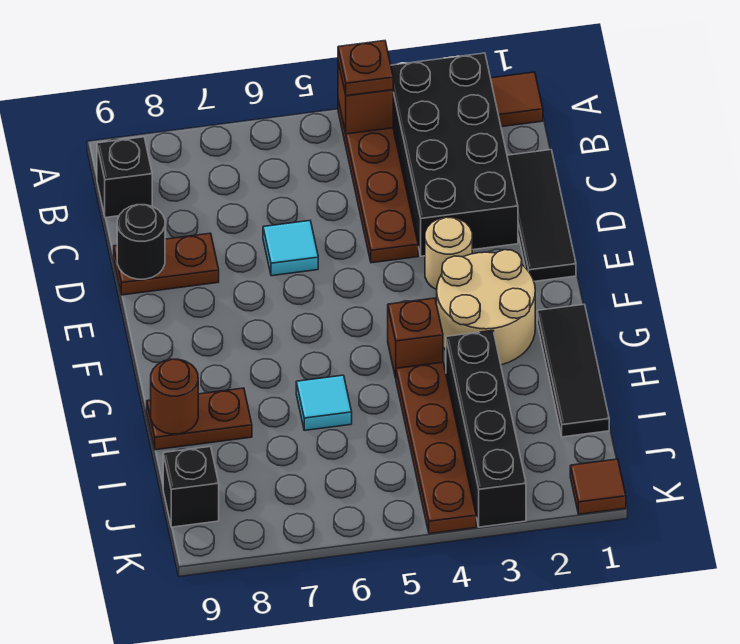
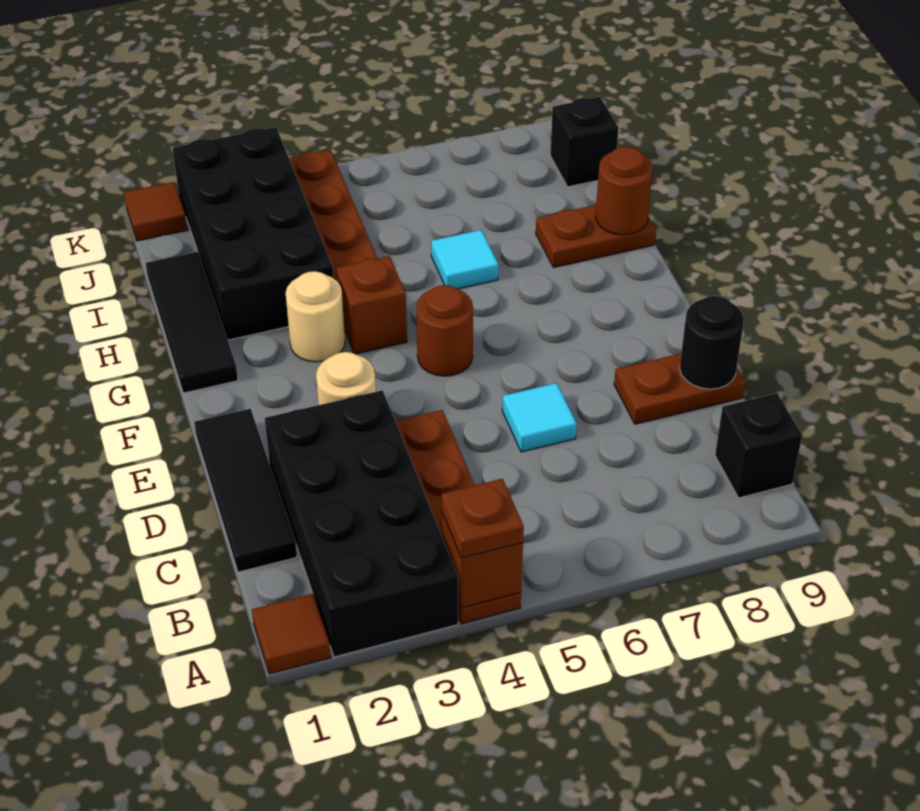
tan 2x2 round brick [437,250,535,365] -> tan 1x1 round brick [286,271,345,362]
none -> brown 1x1 round brick [416,285,473,376]
black 1x4 brick [446,330,526,527] -> black 2x4 brick [172,127,334,340]

